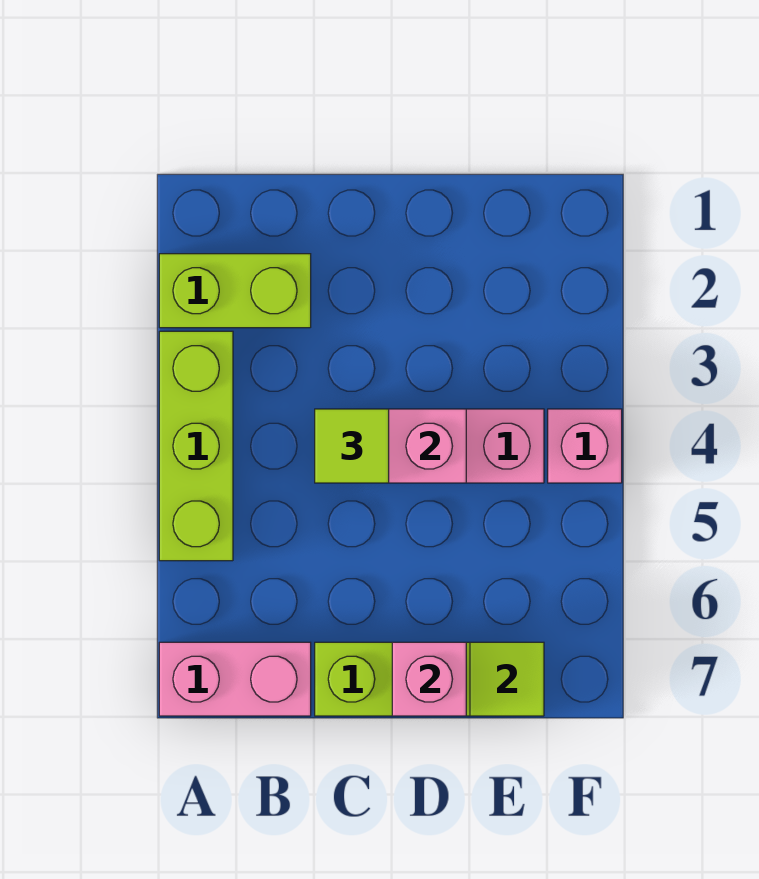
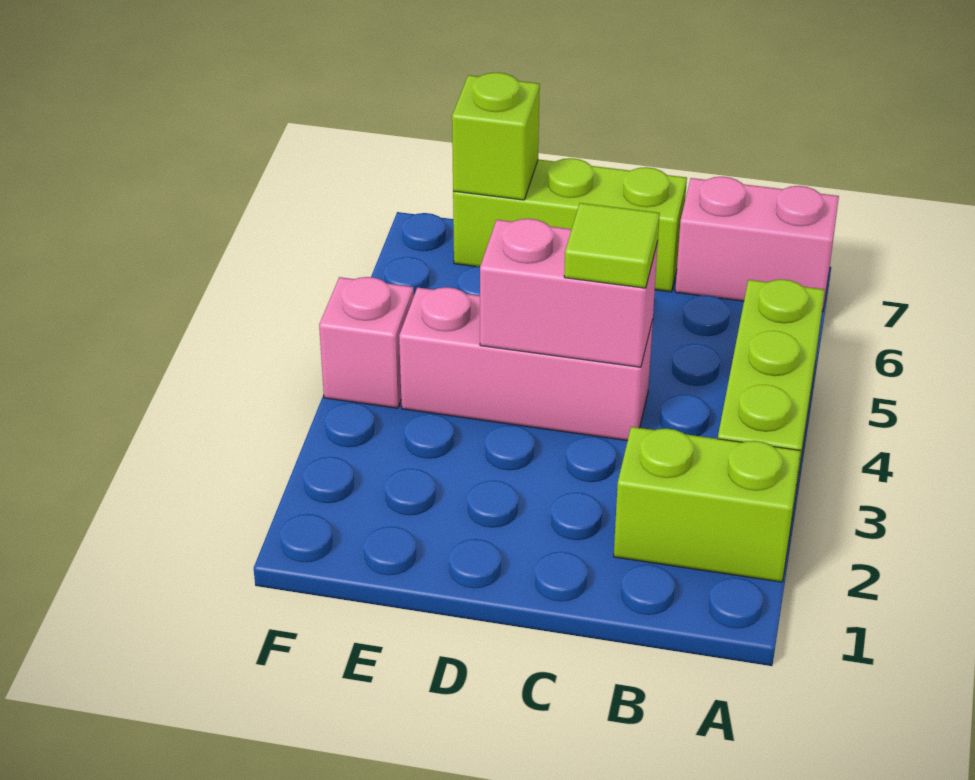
pink 1x1 brick [392,642,466,716] -> none
lime 1x1 tile [470,642,544,716] -> lime 1x1 brick [452,73,540,200]

